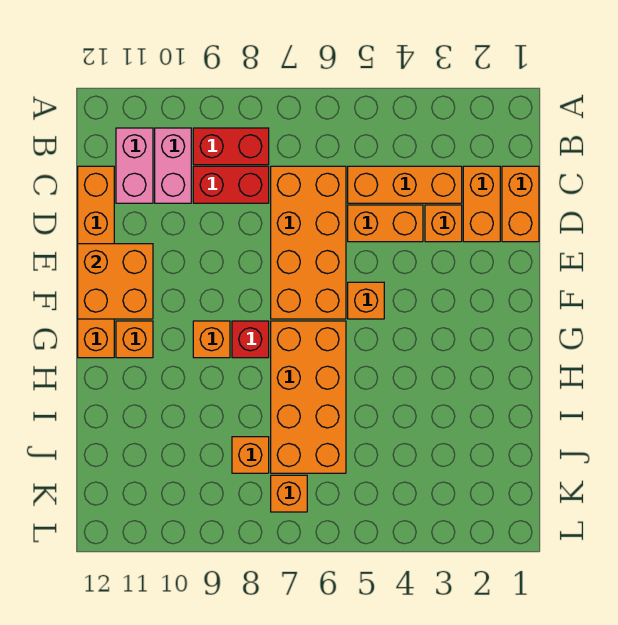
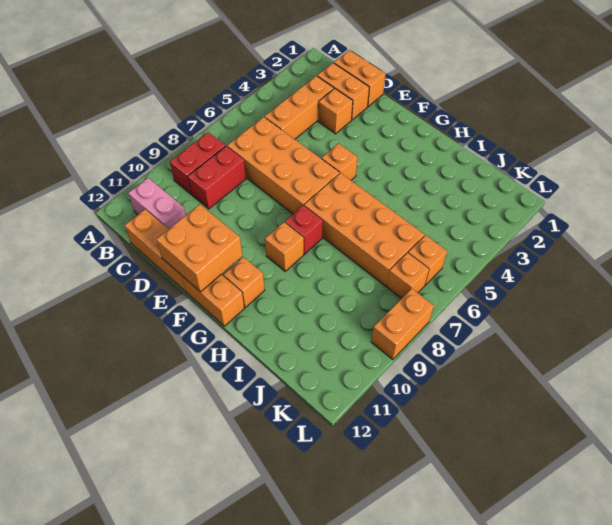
pink 1x2 brick [155,128,191,203] -> none
orange 1x2 brick [348,205,423,242] -> orange 1x2 brick moved to [371,289,434,360]
orange 1x1 brick [232,437,269,473] -> orange 1x1 brick moved to [408,235,447,285]

